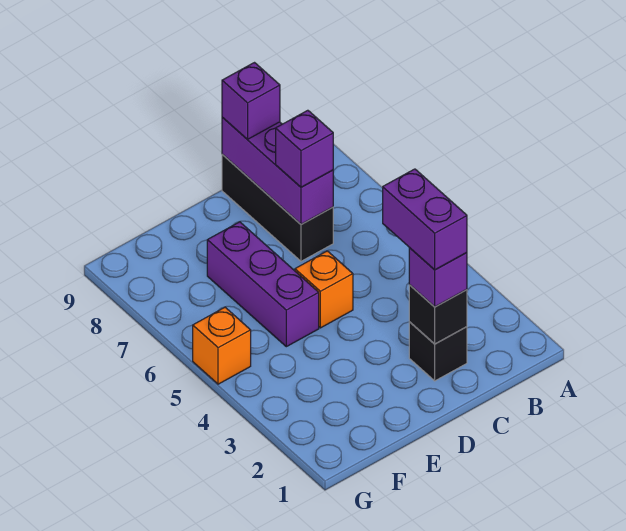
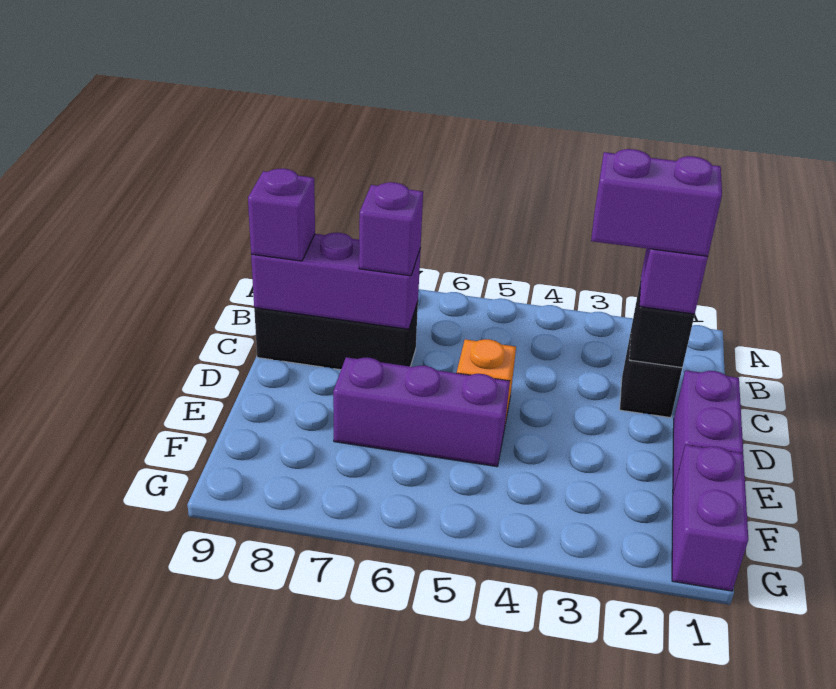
none -> purple 1x2 brick [673,370,743,492]
none -> purple 1x2 brick [672,445,748,591]
orange 1x1 brick [193,307,251,384] -> none

